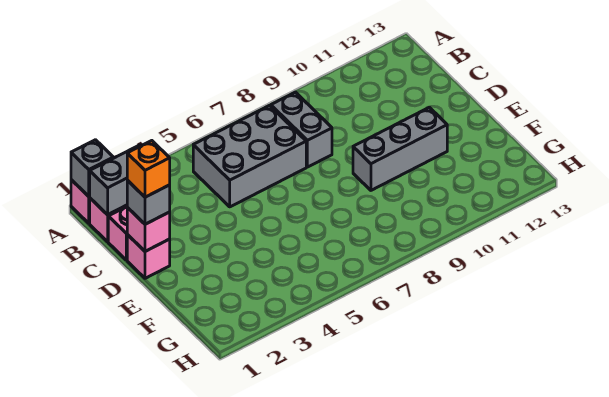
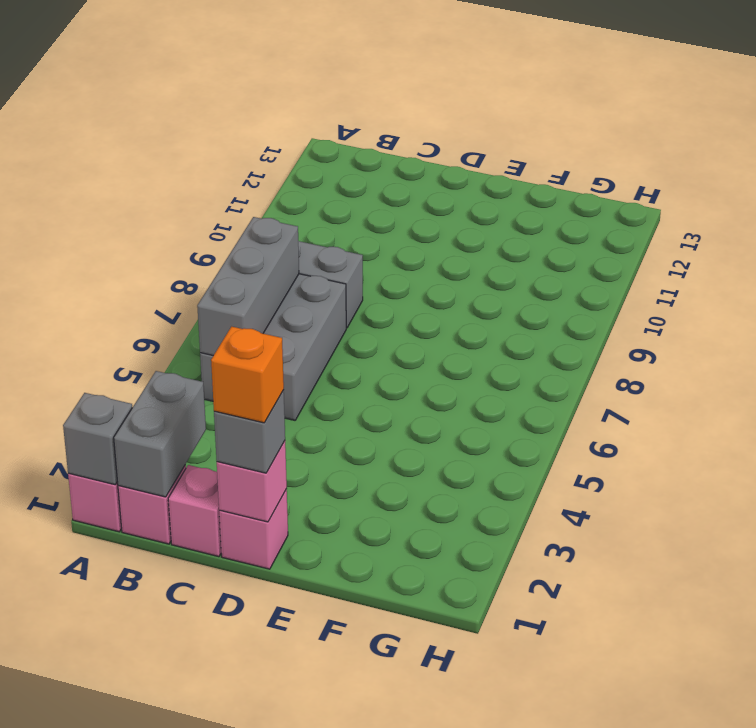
grey 1x3 brick [353,107,447,190] -> grey 1x3 brick moved to [197,217,299,356]

